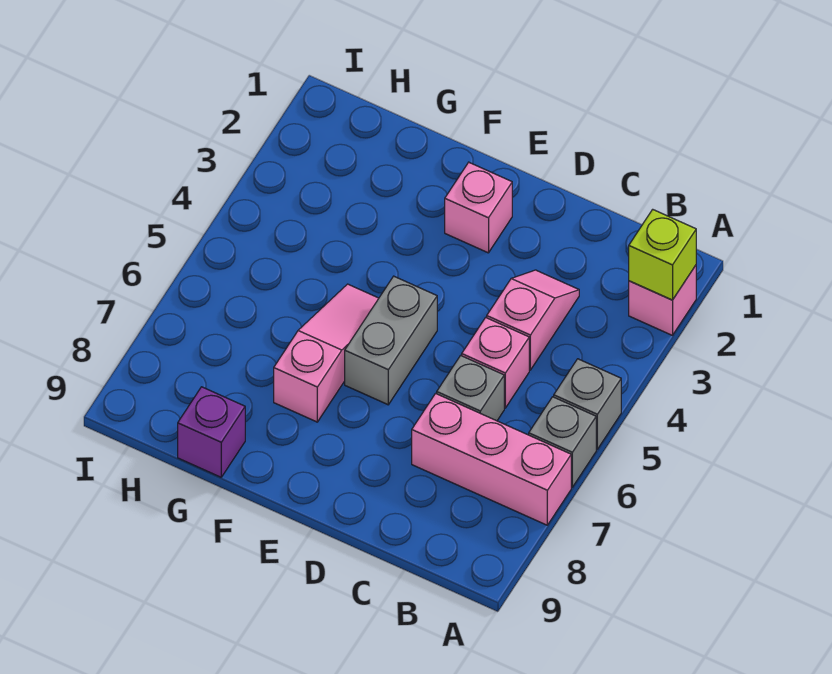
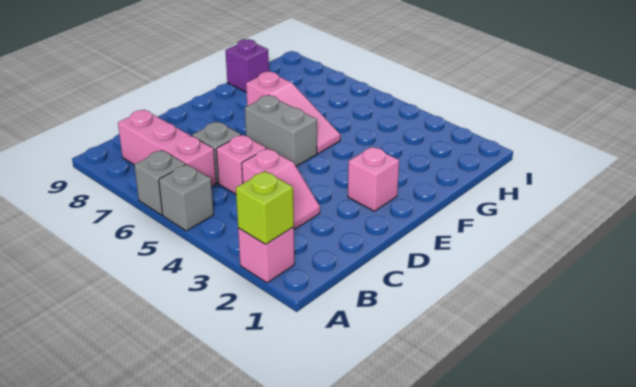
pink 1x3 brick [412,393,571,525] -> pink 1x3 brick turned to [118,110,216,187]

